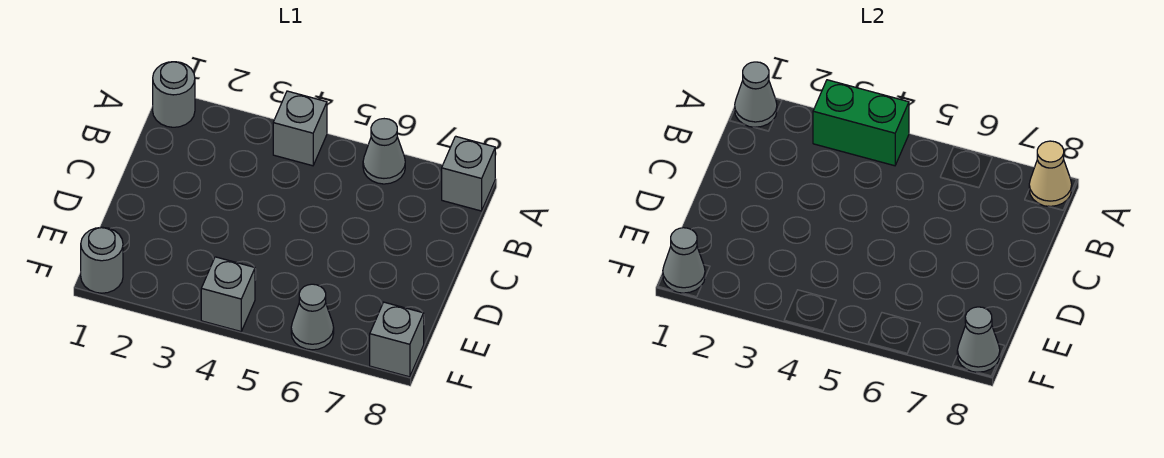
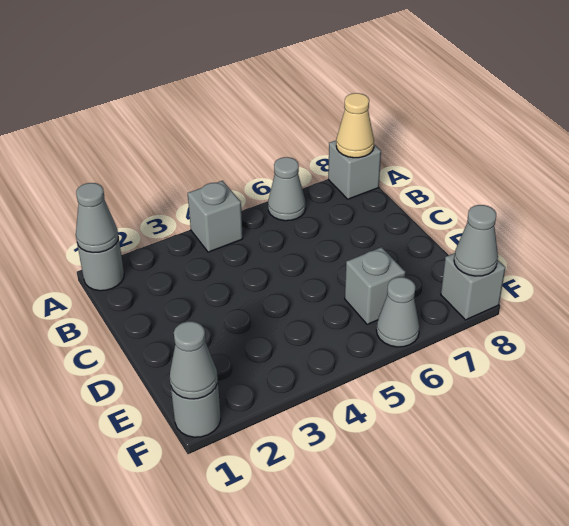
green 1x2 brick [813,80,909,166] -> none
grey 1x1 brick [201,257,255,331] -> grey 1x1 brick moved to [345,247,405,324]

